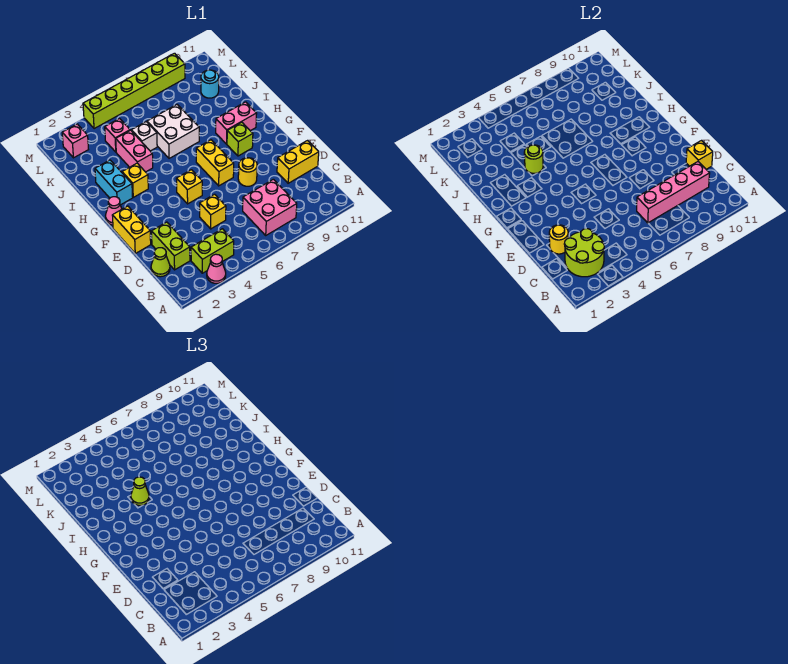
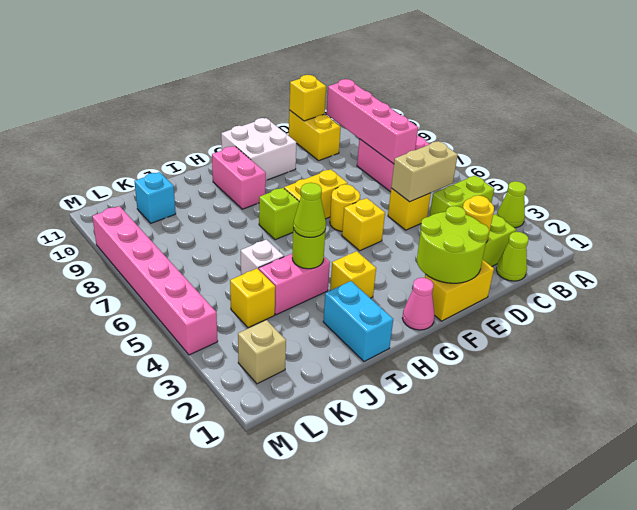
pink 1x1 cone [207,254,226,283] -> lime 1x1 cone [497,181,526,228]
lime 2x2 round brick [564,229,604,277] -> lime 2x2 round brick moved to [417,206,489,283]
lime 1x2 brick [191,229,234,273] -> lime 1x2 brick turned to [430,176,494,216]
none -> tan 1x2 brick [391,141,458,202]
yellow 1x1 round brick [238,158,257,186] -> yellow 1x1 round brick moved to [330,184,360,231]
lime 1x1 brick [227,122,253,156] -> lime 1x1 brick moved to [259,188,299,240]
cyan 1x2 brick [95,160,133,205] -> cyan 1x2 brick turned to [323,281,393,362]
white 2x2 brick [147,105,199,158] -> white 2x2 brick moved to [221,118,297,180]
pink 1x1 brick [105,119,130,152] -> yellow 1x1 brick [230,269,275,328]
cyan 1x1 round brick [201,70,219,98] -> cyan 1x1 brick [134,172,176,223]
pink 1x1 brick [62,124,88,158] -> tan 1x1 brick [238,320,286,384]
lime 1x6 brick [83,53,185,129] -> pink 1x6 brick [92,206,218,355]

